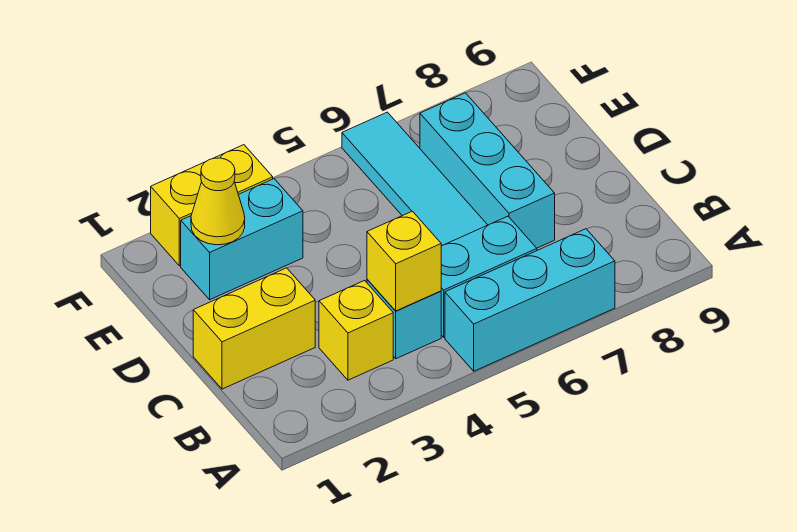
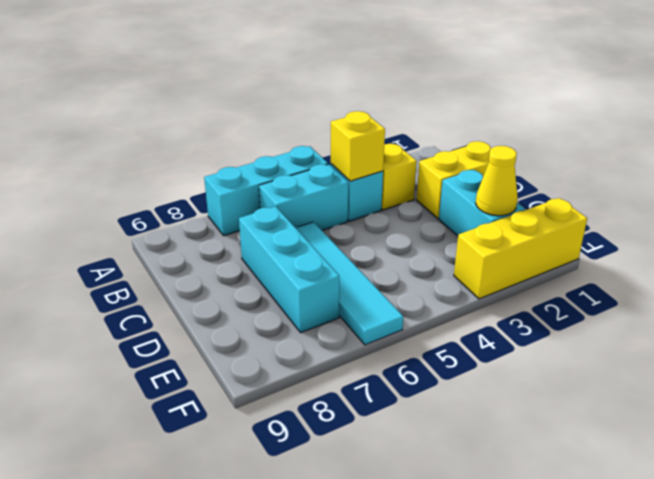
cyan 1x2 brick [181,179,303,300] -> cyan 1x2 brick turned to [439,170,525,236]
yellow 1x2 brick [151,145,273,266] -> yellow 1x3 brick [454,198,587,299]

